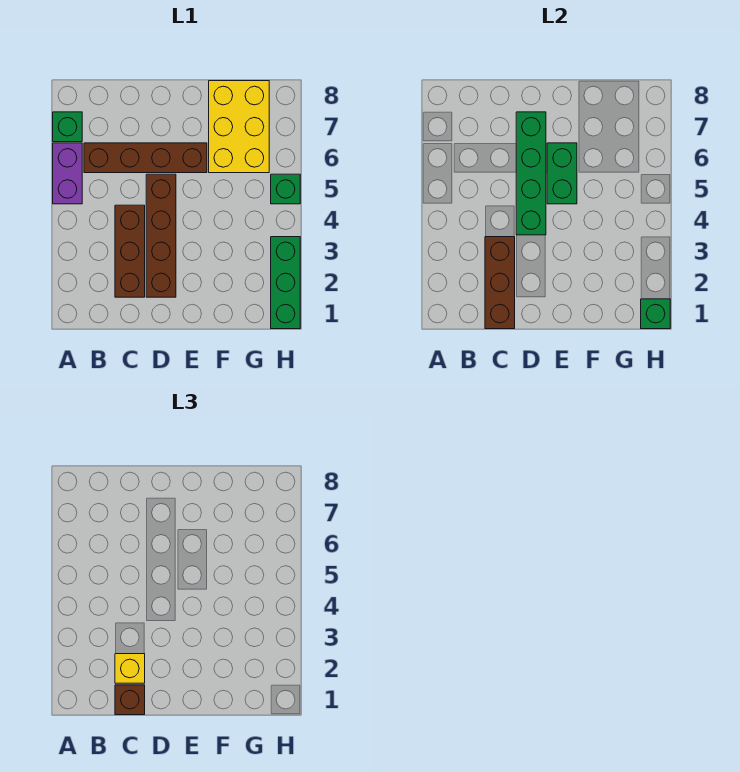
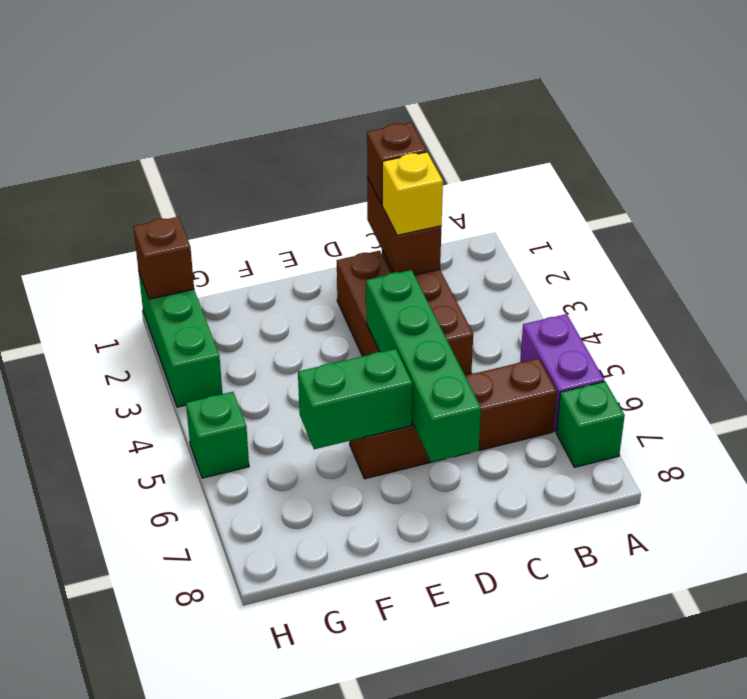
brown 1x3 brick [485,237,515,329] -> brown 1x2 brick [367,177,441,275]
green 1x2 brick [547,143,577,204] -> green 1x2 brick turned to [298,349,412,449]
yellow 2x3 brick [209,81,269,173] -> none
green 1x1 brick [641,299,670,329] -> brown 1x1 brick [133,217,194,299]

